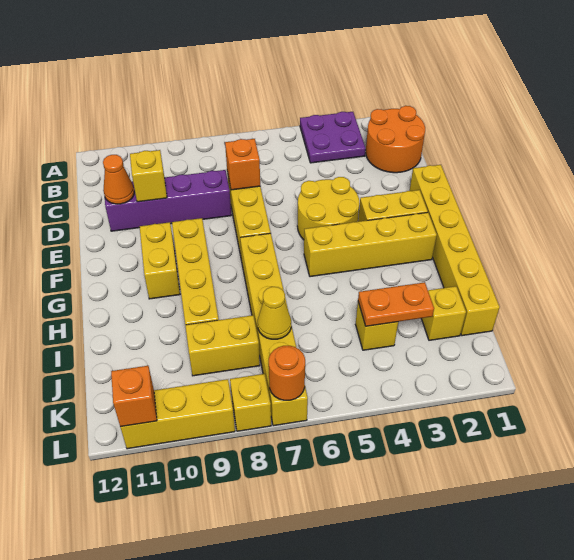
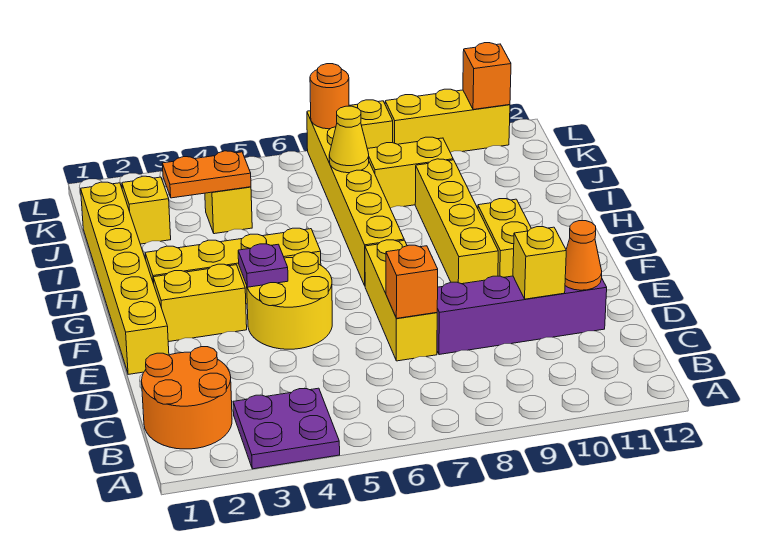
none -> purple 1x1 plate [238,244,288,287]

